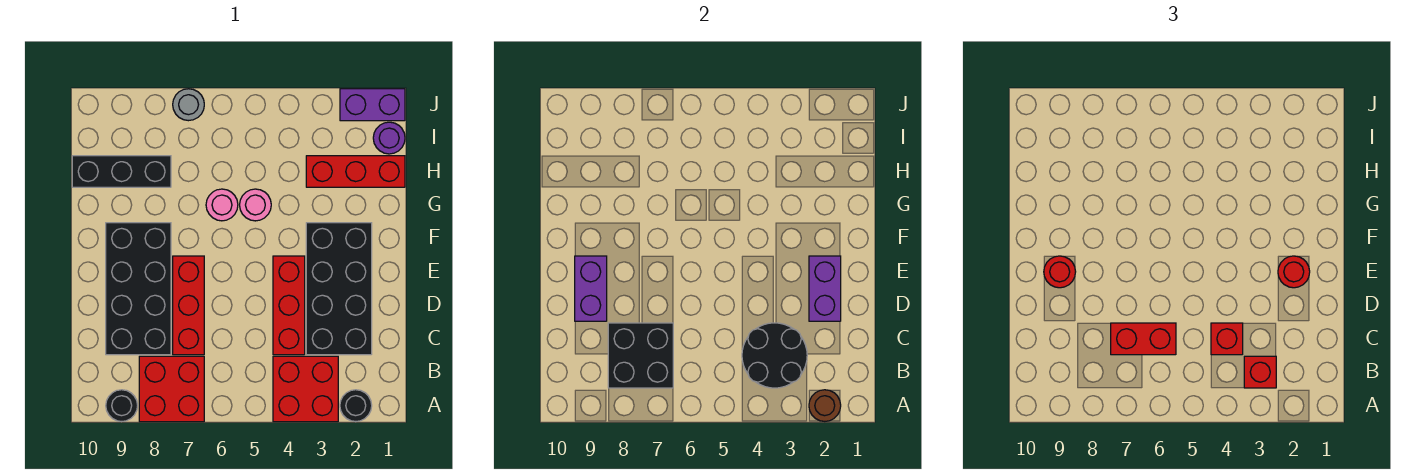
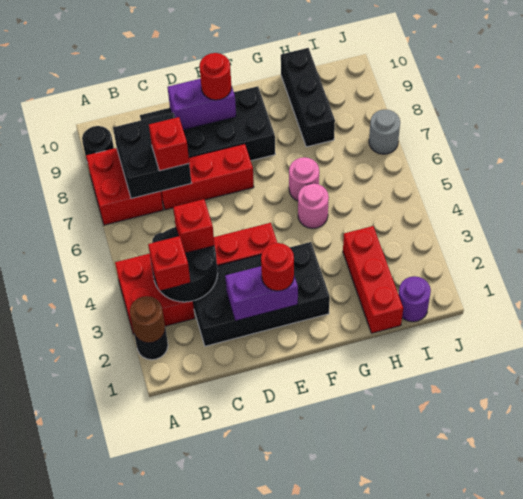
red 1x2 brick [1111,323,1176,355] -> red 1x1 brick [149,117,189,171]
purple 1x2 brick [340,89,405,121] -> none

